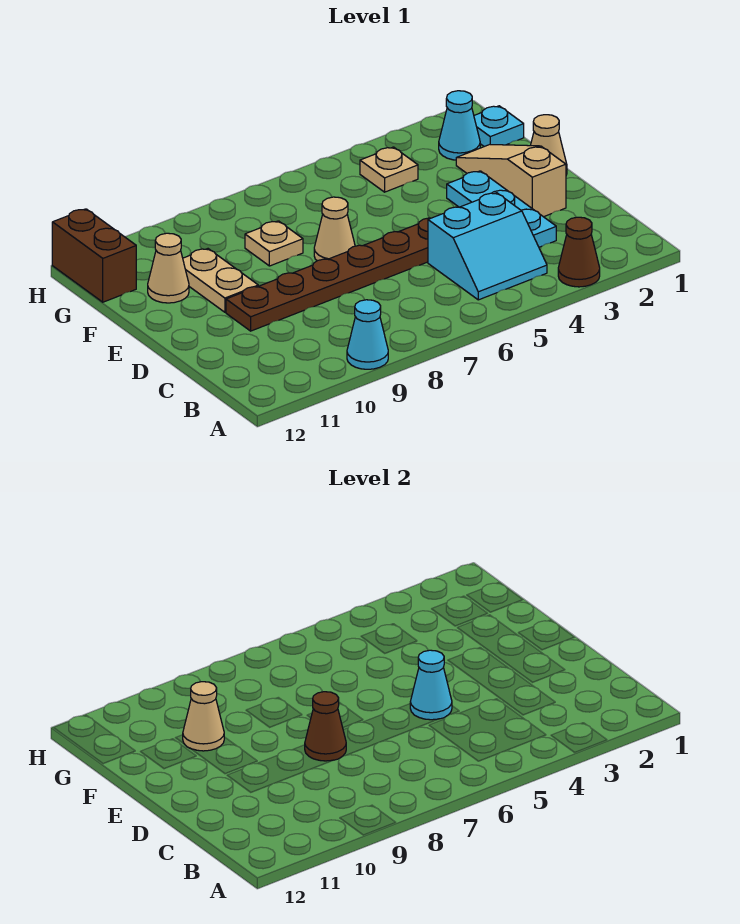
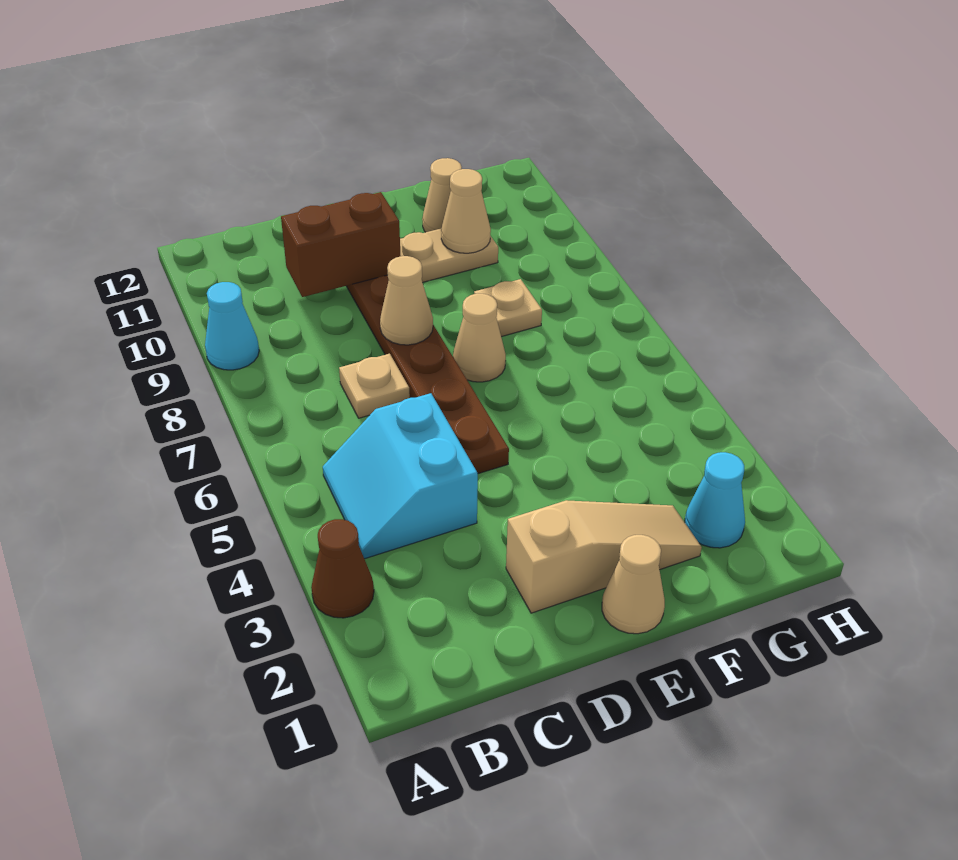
cyan 1x3 plate [447,171,556,247] -> none
cyan 1x1 cone [410,650,452,720] -> none
brown 1x1 cone [305,692,346,761] -> tan 1x1 cone [380,256,433,345]
cyan 1x1 plate [474,106,524,147] -> none
tan 1x1 plate [360,147,418,192] -> tan 1x1 plate moved to [339,354,410,418]
brown 1x2 brick [52,209,136,302] -> brown 1x2 brick moved to [281,192,401,297]

